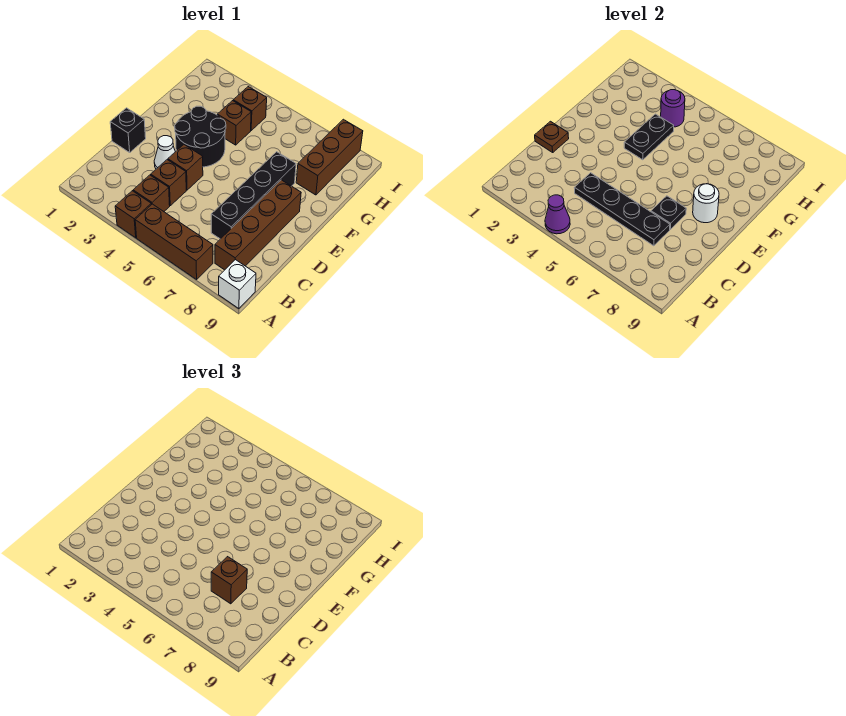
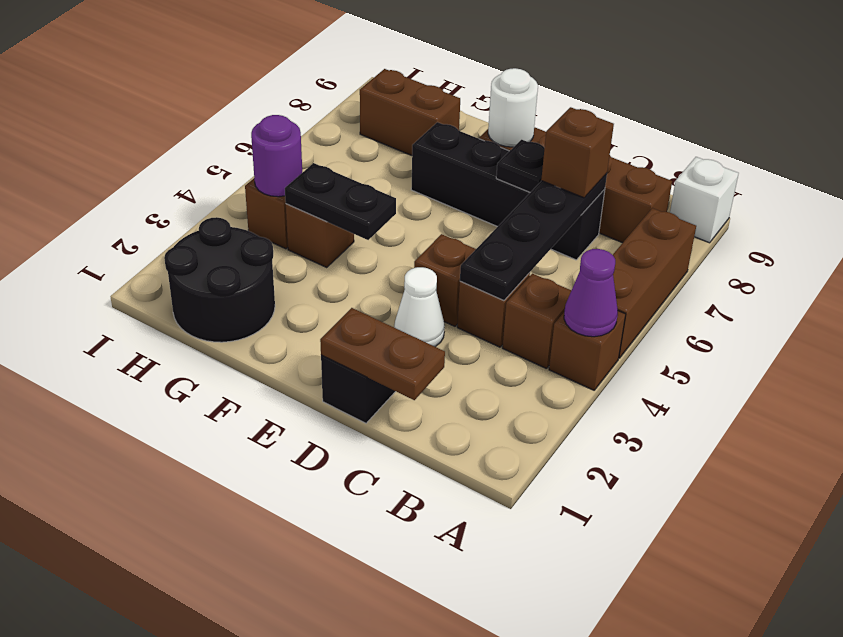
brown 1x1 plate [535,121,569,152] -> brown 1x2 plate [320,308,445,400]
black 2x2 round brick [175,106,226,167] -> black 2x2 round brick moved to [164,217,275,342]
brown 1x3 brick [296,119,363,195] -> brown 1x2 brick [360,69,460,156]

